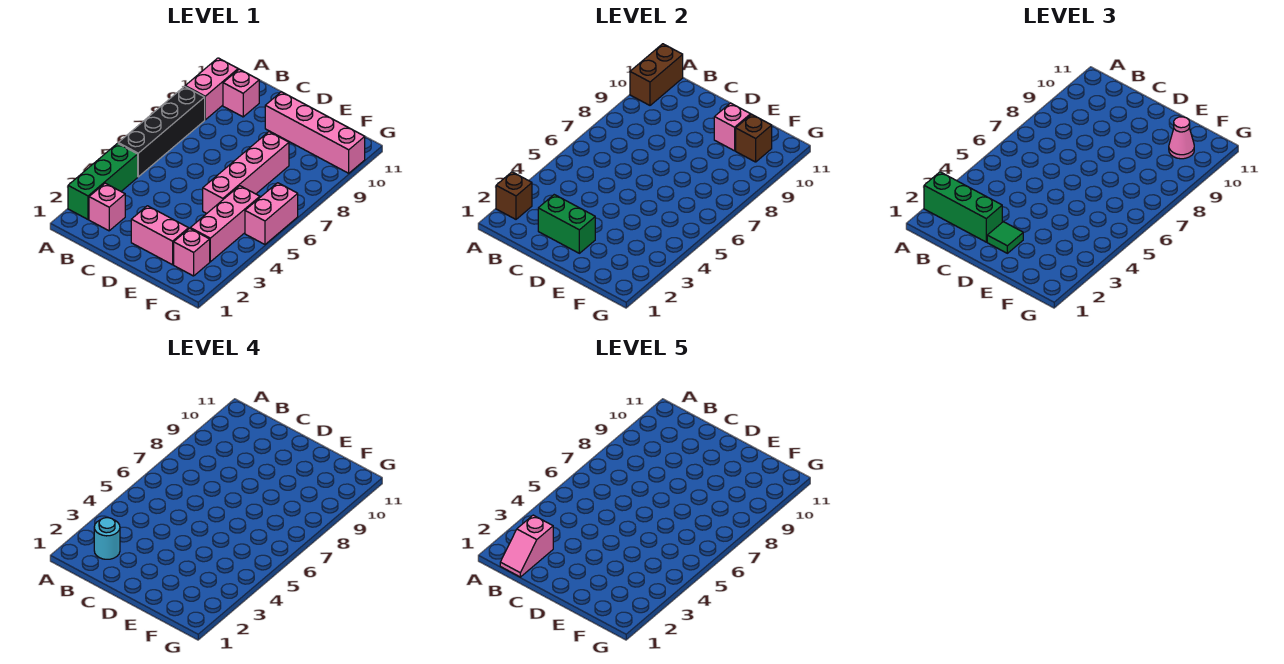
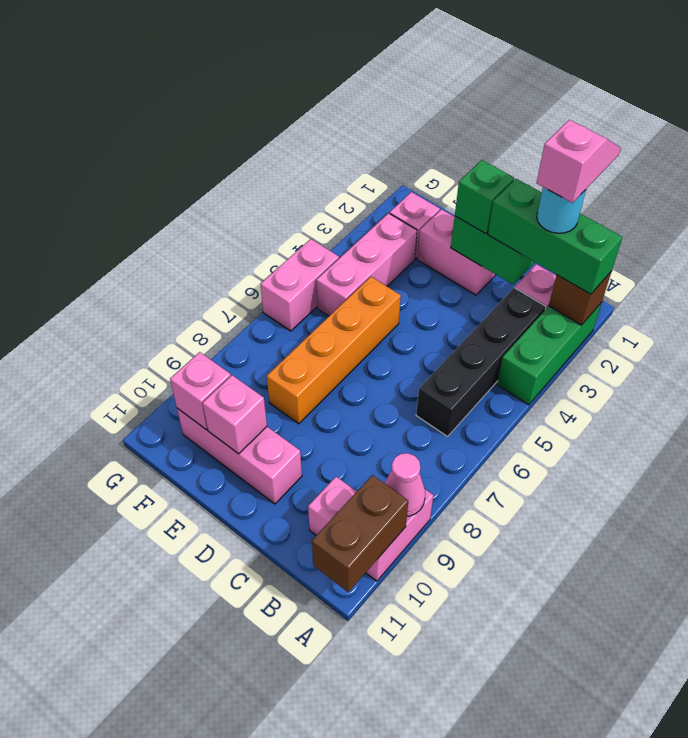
black 1x4 brick [118,87,205,177] -> black 1x4 brick moved to [416,288,546,436]
green 1x1 tile [987,222,1023,253] -> green 1x1 brick [455,160,514,234]
pink 1x4 brick [265,92,365,173] -> pink 1x3 brick [177,408,302,504]
pink 1x4 brick [203,132,289,214] -> orange 1x4 brick [267,277,401,424]
brown 1x1 brick [736,114,772,162] -> pink 1x1 brick [170,352,231,430]
pink 1x1 cone [1169,117,1194,159] -> pink 1x1 cone moved to [385,453,425,516]

